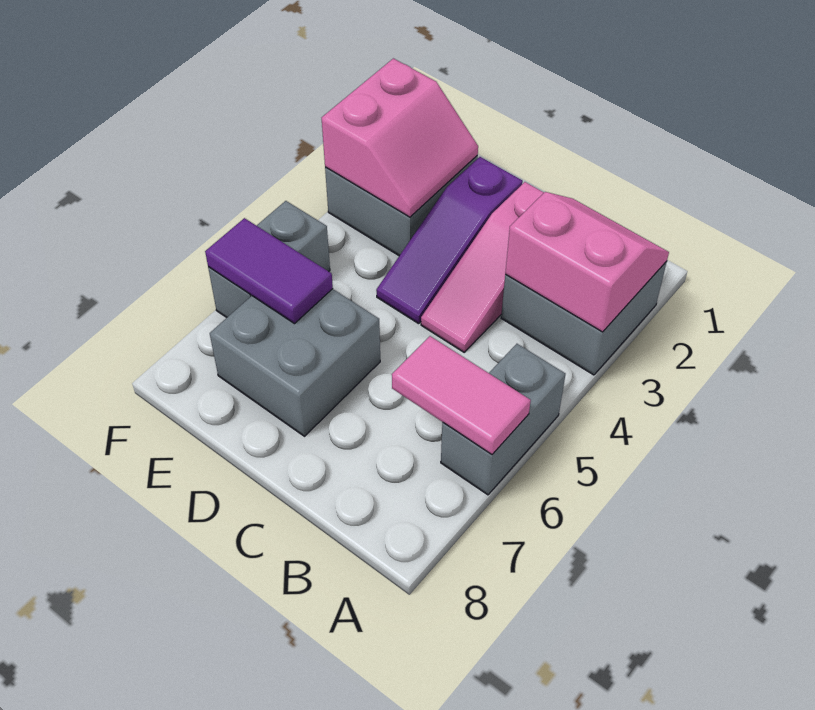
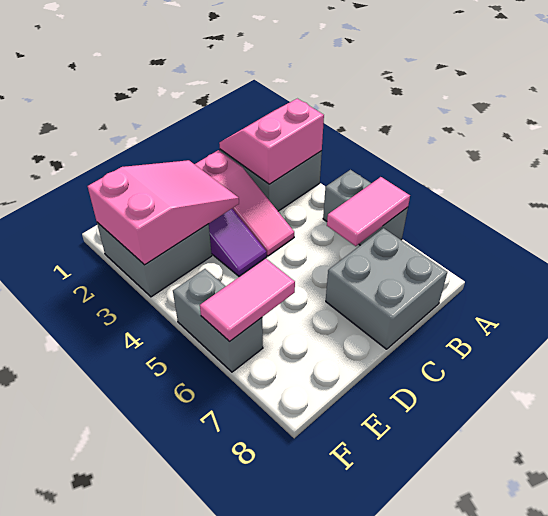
grey 2x2 brick [210,289,380,436] -> grey 2x2 brick moved to [326,228,447,349]
pink 2x2 slope [322,58,478,217] -> pink 2x3 slope [88,160,239,265]
purple 1x2 tile [205,218,333,324] -> pink 1x2 tile [200,258,295,342]

